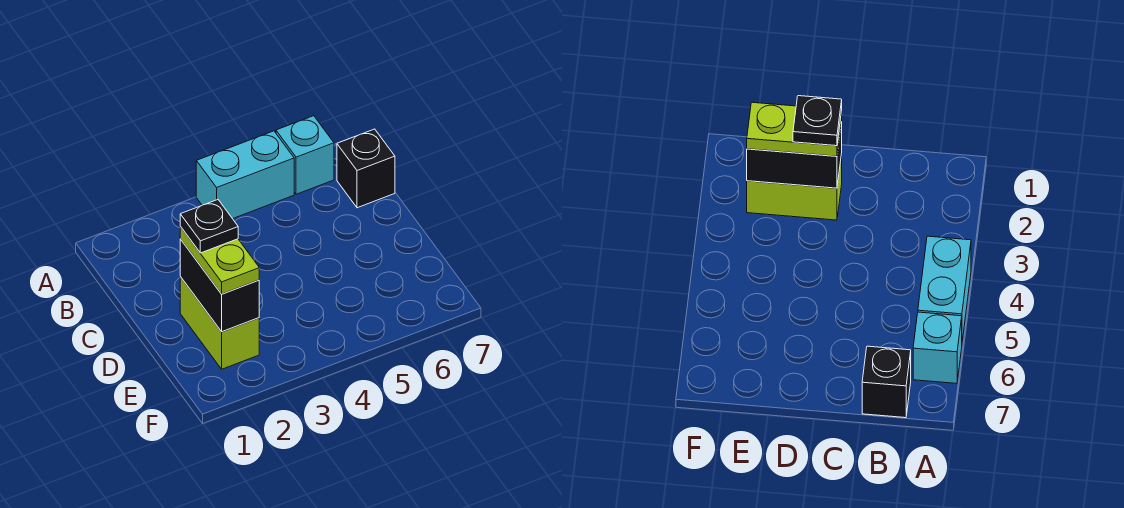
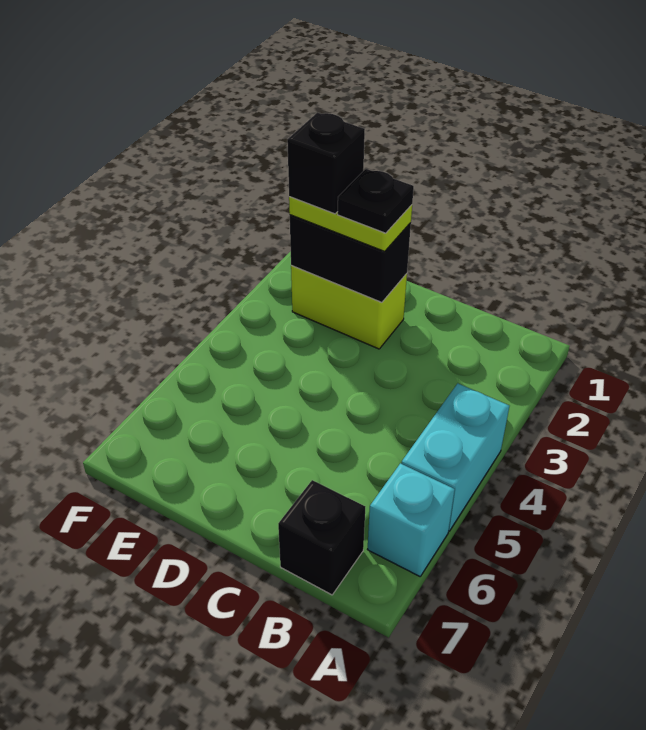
none -> black 1x1 brick [287,113,365,214]

